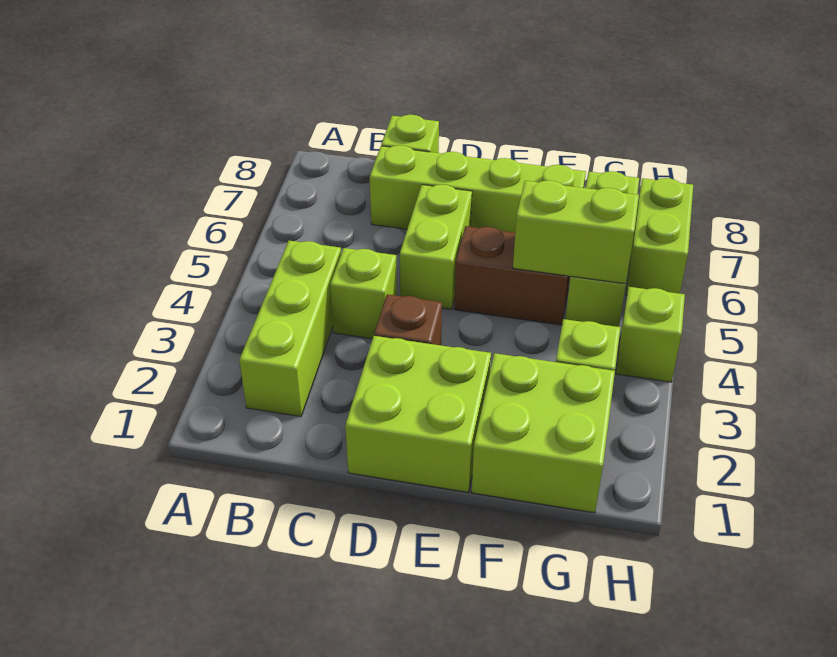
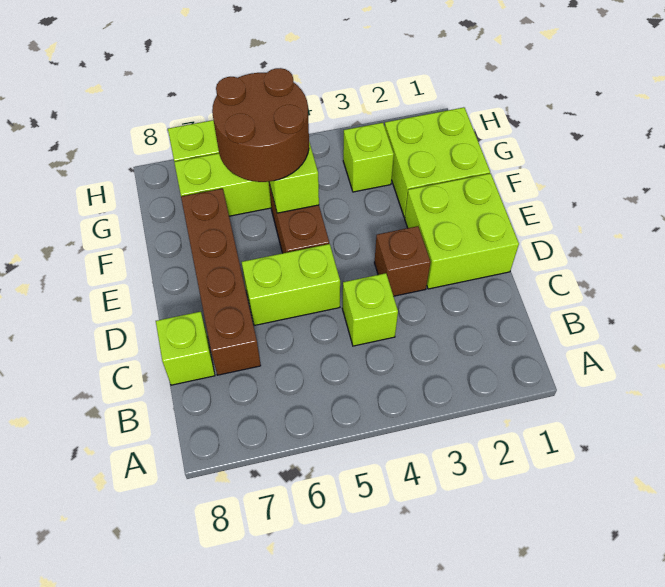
lime 1x3 brick [239,241,341,416] -> none
lime 1x4 brick [370,145,586,233] -> brown 1x4 brick [181,189,261,375]
none -> brown 2x2 round brick [212,68,309,182]
lime 1x1 brick [616,287,685,382] -> none

